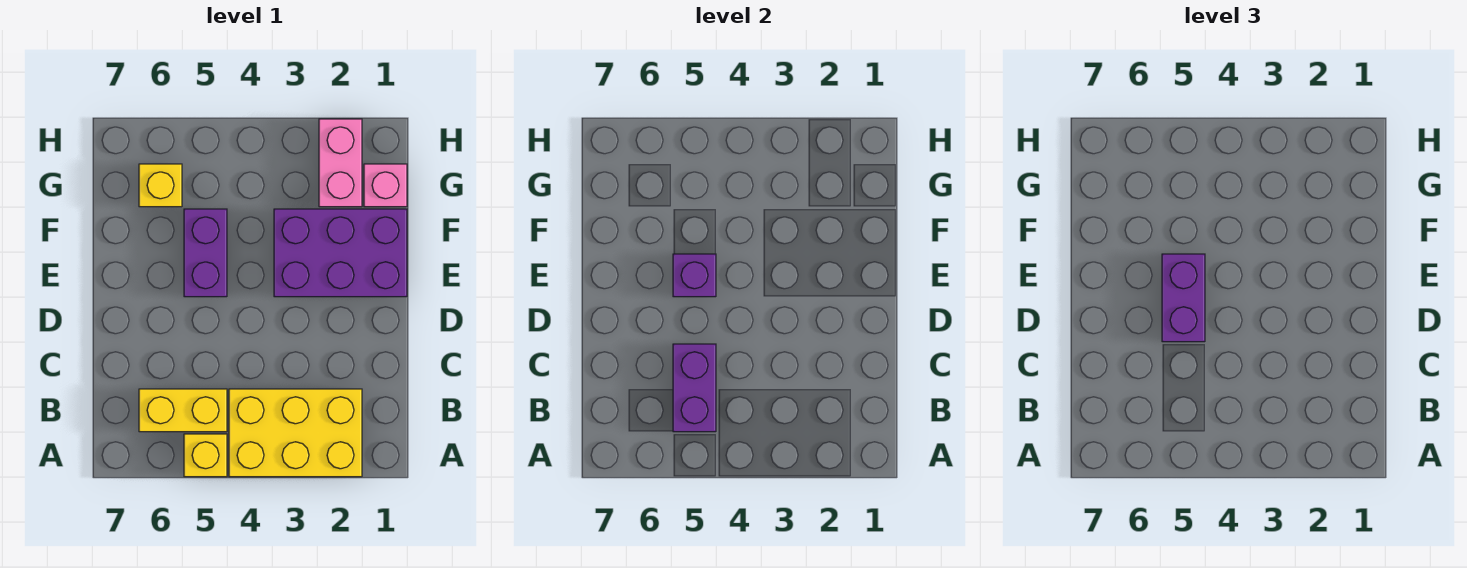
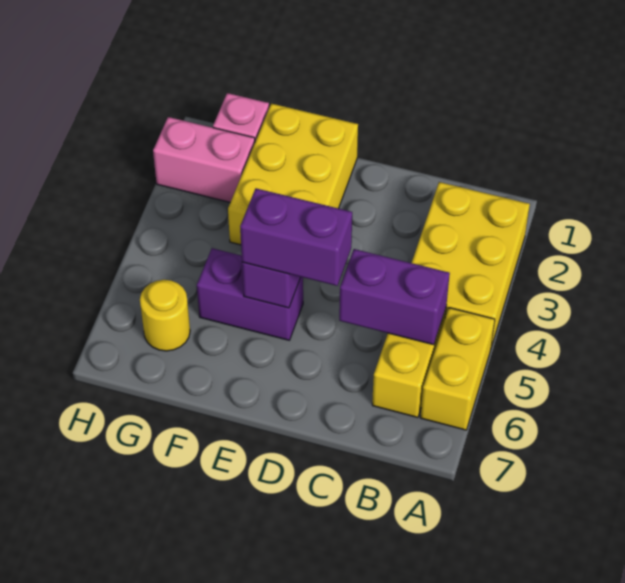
yellow 1x1 brick [184,434,227,477] -> yellow 1x2 brick [420,308,495,430]
purple 2x3 brick [274,209,407,297] -> yellow 2x3 brick [228,103,358,245]
yellow 1x1 brick [139,164,182,207] -> yellow 1x1 round brick [140,280,190,351]

